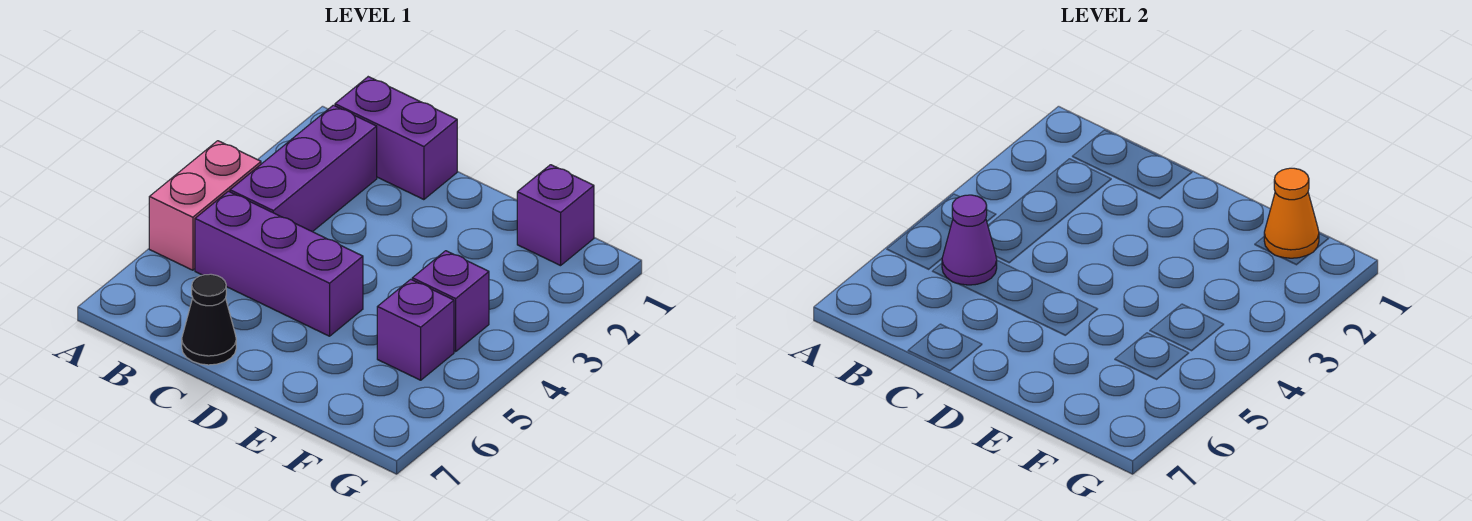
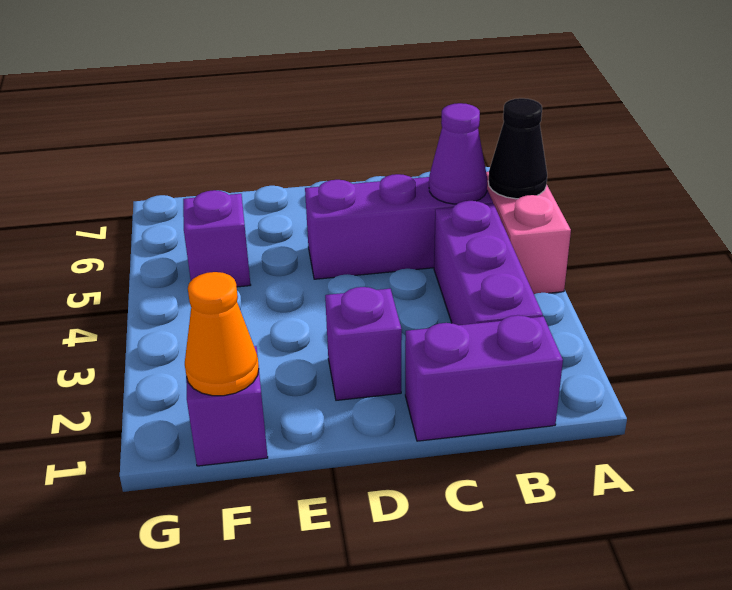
black 1x1 cone [182,274,236,365] -> black 1x1 cone moved to [488,98,547,199]
purple 1x1 brick [412,251,489,352] -> purple 1x1 brick moved to [325,287,402,400]

